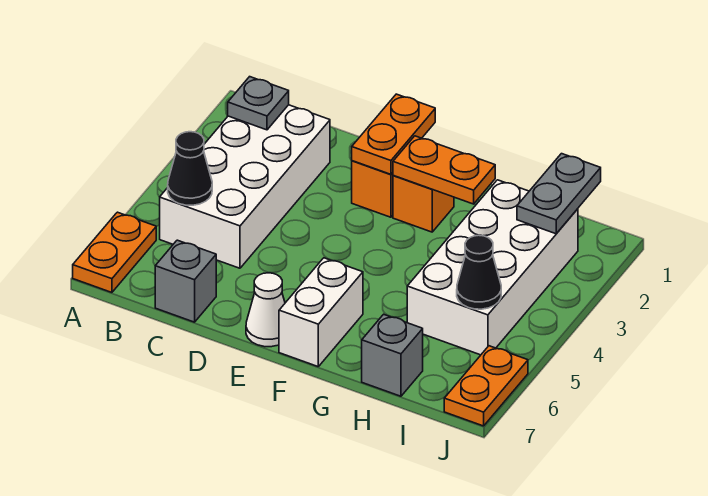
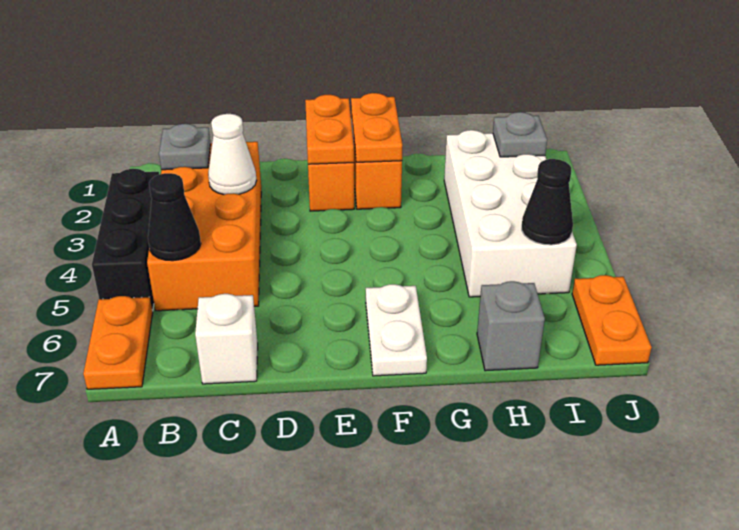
none -> black 1x3 brick [92,169,159,311]
white 2x4 brick [160,105,330,268] -> orange 2x4 brick [147,142,261,311]
grey 1x1 brick [155,240,216,322] -> white 1x1 brick [195,294,258,384]
white 1x1 cone [246,273,285,347] -> white 1x1 cone moved to [208,114,257,195]
orange 1x2 plate [393,136,495,204] -> orange 1x2 plate turned to [351,93,403,162]
white 1x2 brick [279,258,363,366] -> white 1x2 plate [366,284,427,376]
grey 1x2 plate [517,154,601,234] -> grey 1x1 plate [493,112,547,157]

